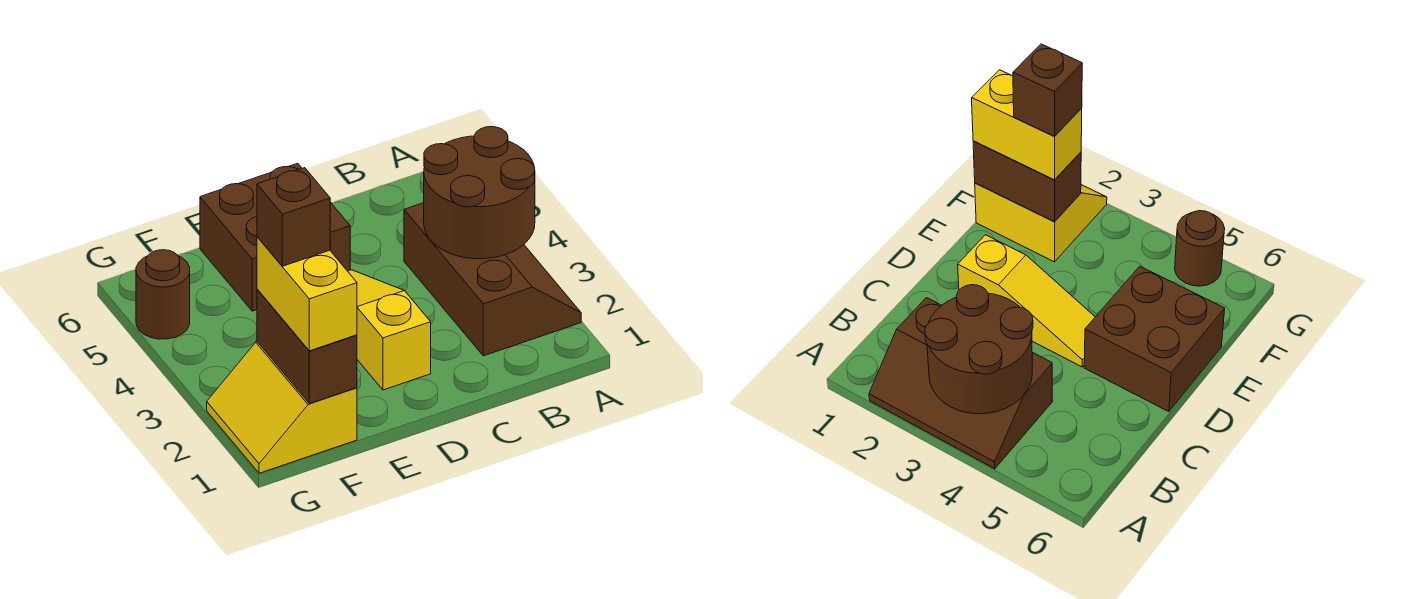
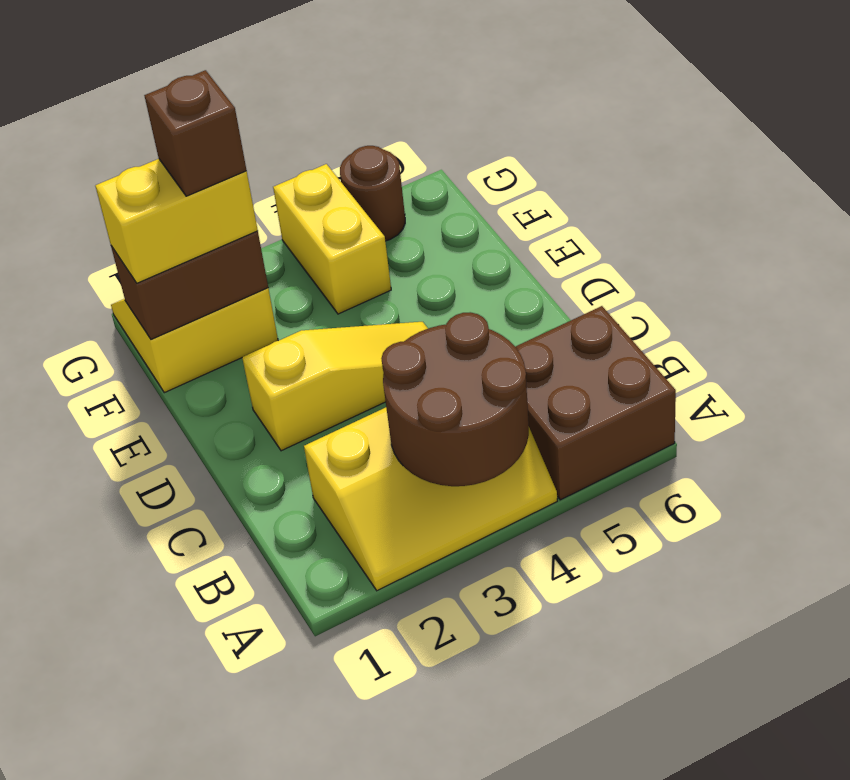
brown 2x3 slope [404,203,581,356] -> yellow 2x3 slope [304,407,557,591]
brown 2x2 brick [200,163,350,311] -> brown 2x2 brick moved to [516,306,676,500]
none -> yellow 1x2 brick [273,164,391,314]

